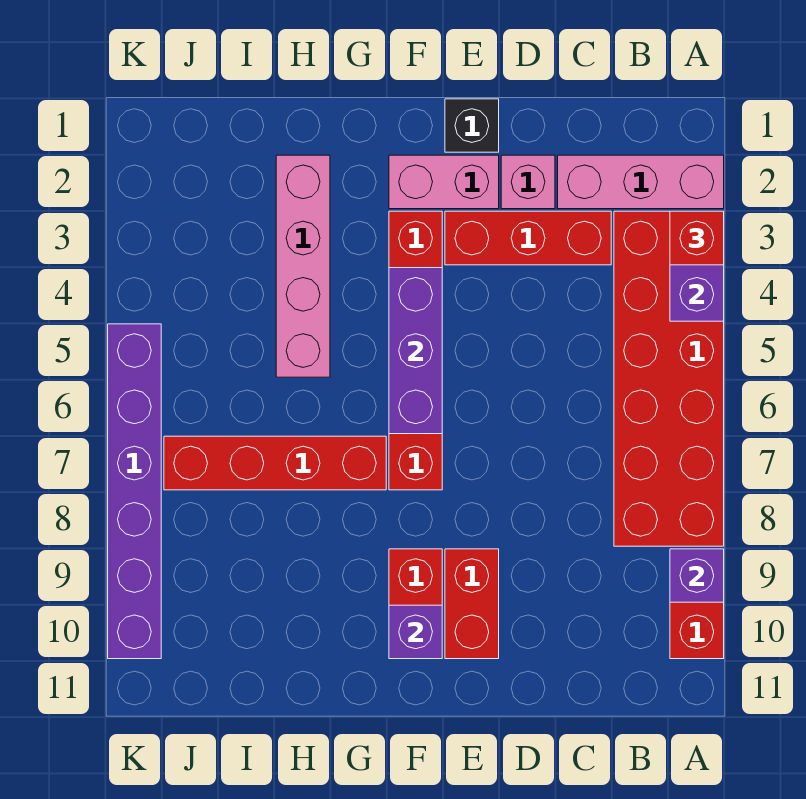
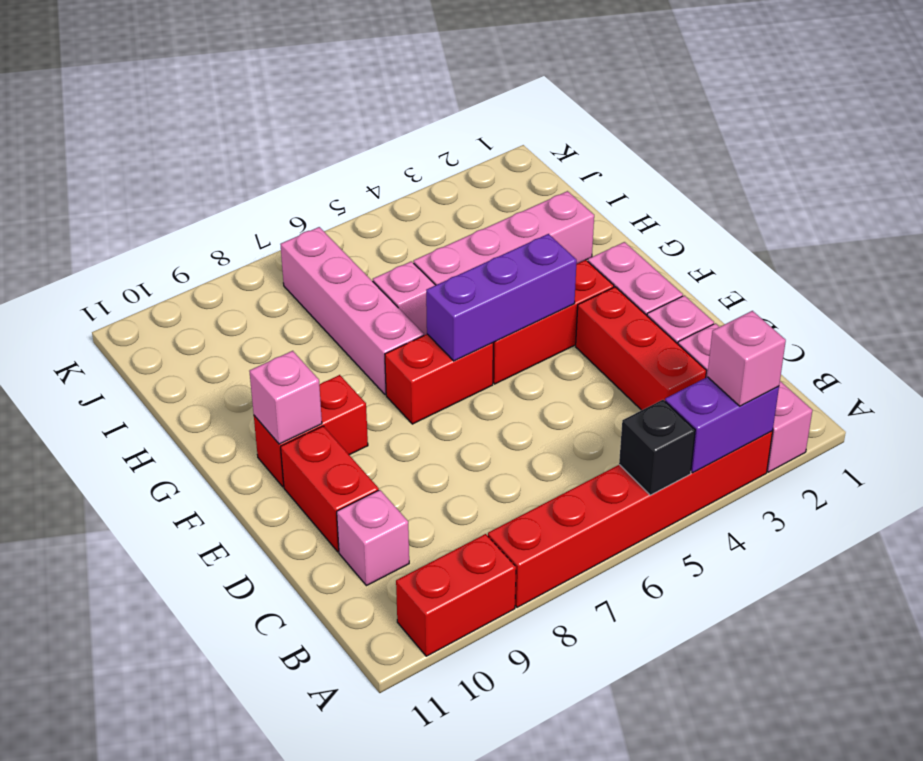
red 2x6 brick [614,211,724,546] -> red 1x6 brick [488,431,773,608]
red 1x1 brick [670,211,724,265] -> pink 1x1 brick [707,311,786,406]
purple 1x1 brick [670,549,724,602] -> none
none -> pink 1x1 brick [337,490,409,586]
black 1x1 brick [445,99,499,152] -> black 1x1 brick moved to [619,400,695,495]
red 1x2 brick [445,549,499,659] -> red 1x2 brick turned to [281,426,379,552]
purple 1x1 brick [389,605,442,659] -> pink 1x1 brick [249,351,322,444]
red 1x4 brick [164,436,386,490] -> pink 1x4 brick [280,227,424,395]
none -> pink 1x1 brick [373,261,435,335]
purple 1x6 brick [108,324,161,659] -> none

